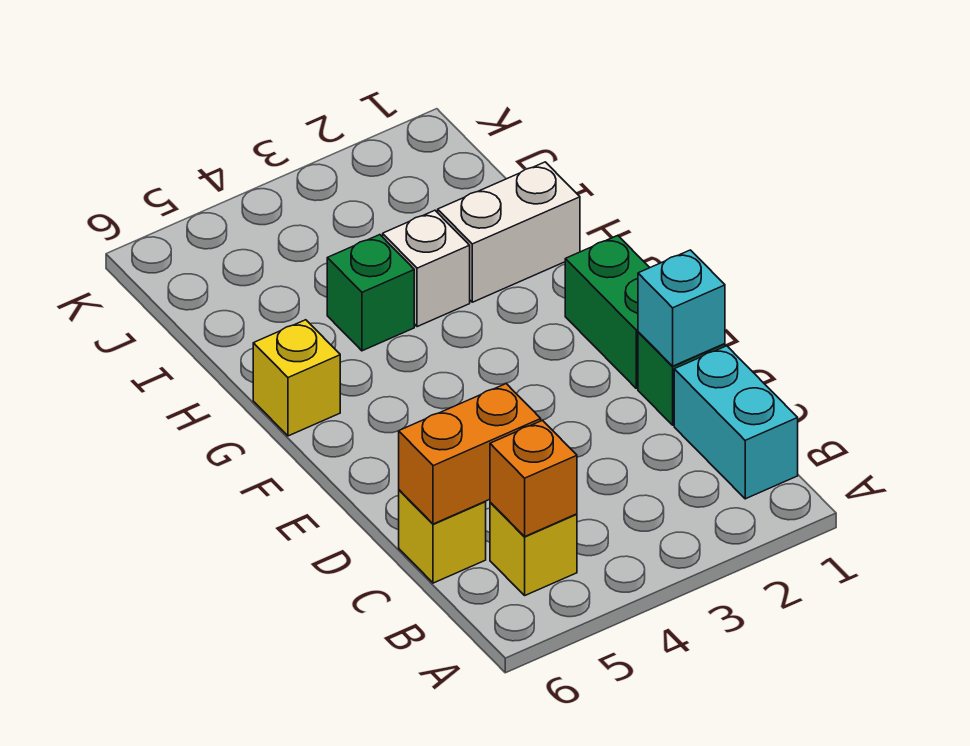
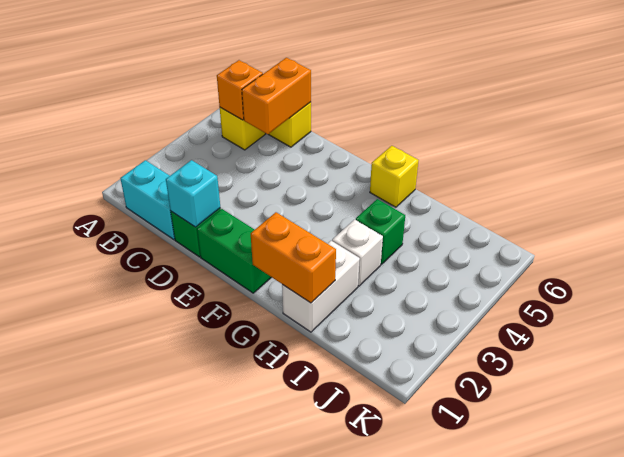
none -> orange 1x2 brick [251,212,336,303]

